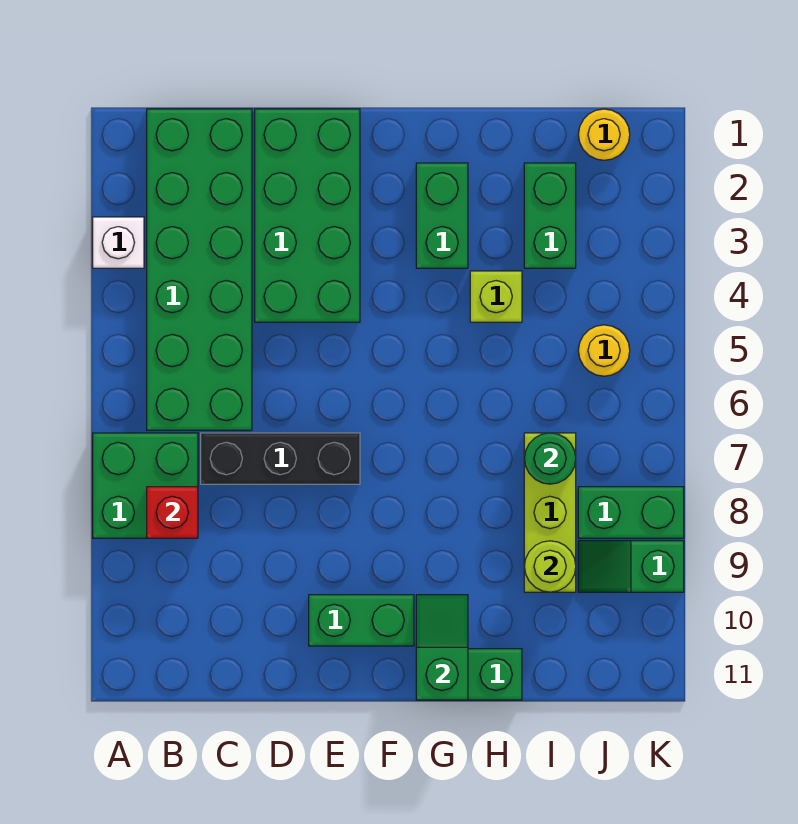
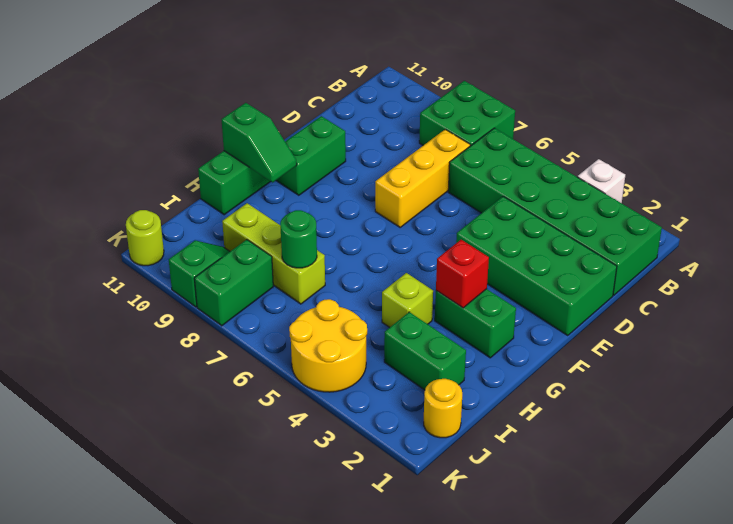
red 1x1 brick [147,487,198,538] -> red 1x1 brick moved to [436,240,489,308]
black 1x3 brick [201,433,360,484] -> yellow 1x3 brick [375,129,470,227]
lime 1x1 round brick [524,541,576,592] -> lime 1x1 round brick moved to [126,210,164,266]
yellow 1x1 round brick [578,325,630,376] -> yellow 2x2 round brick [289,299,367,392]

